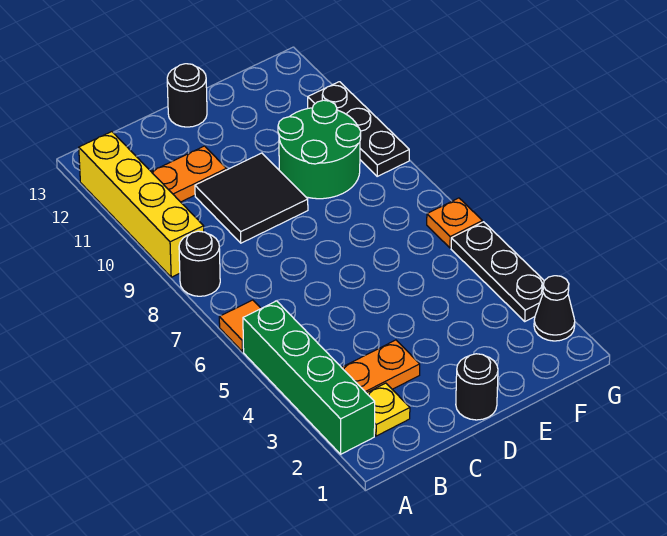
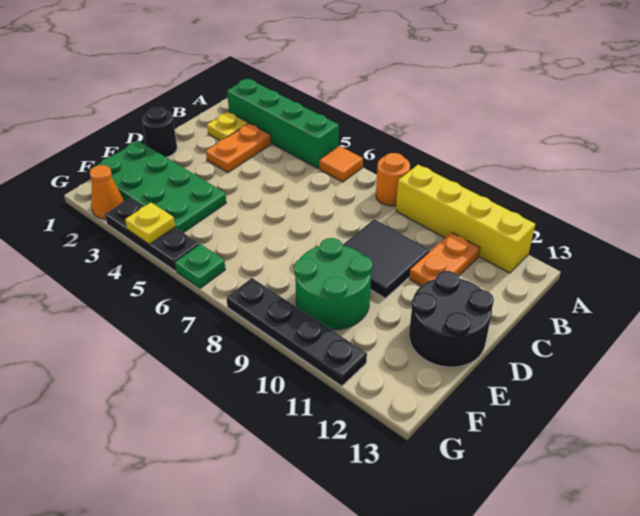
black 1x1 round brick [179,231,220,296] -> orange 1x1 round brick [376,153,410,206]
black 1x1 round brick [167,64,207,127] -> black 2x2 round brick [409,271,494,367]
none -> green 2x4 plate [89,141,226,233]
black 1x1 cone [534,276,575,341] -> orange 1x1 cone [90,165,124,219]
none -> yellow 1x1 plate [125,203,175,244]
orange 1x1 plate [427,198,482,248] -> green 1x1 plate [175,244,225,288]
black 1x3 plate [308,82,409,176] -> black 1x4 plate [227,278,367,386]

